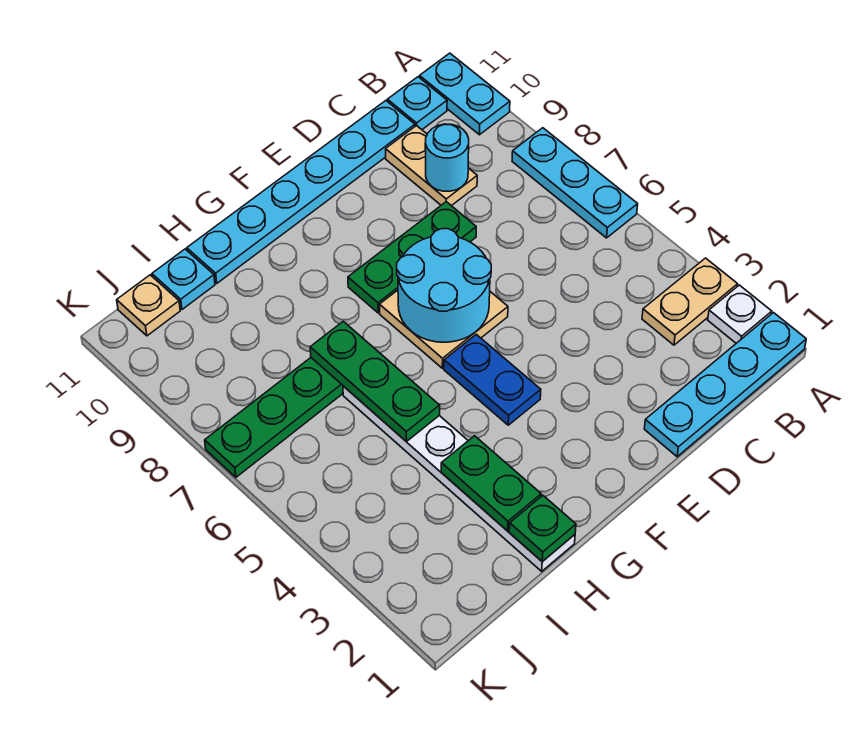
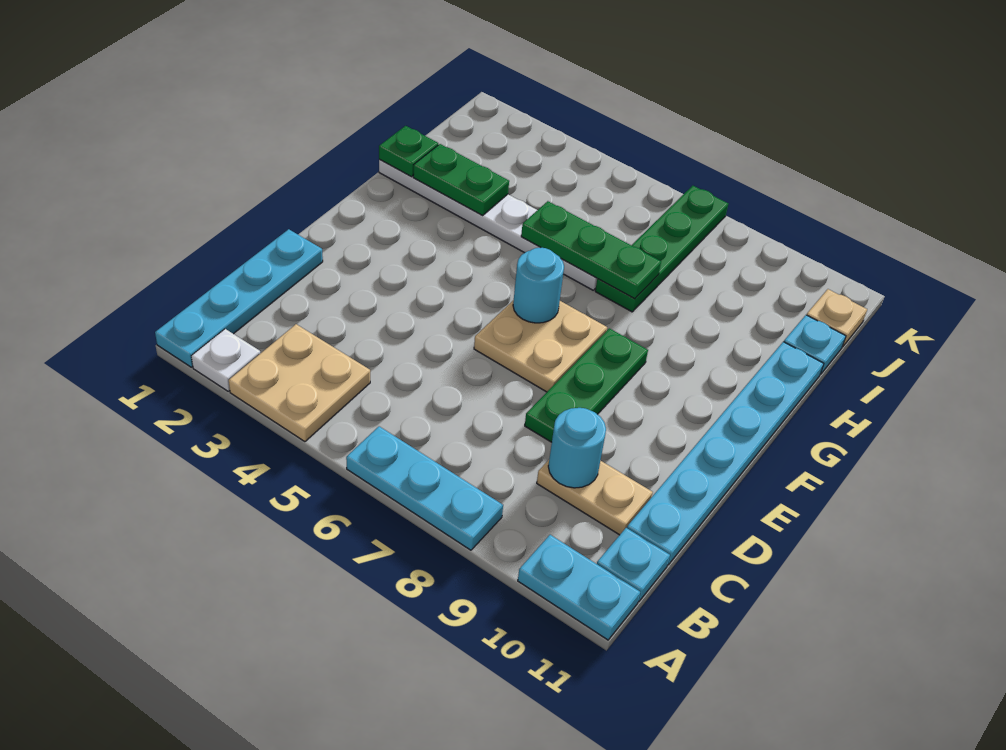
tan 1x2 plate [642,258,738,345] -> tan 2x2 plate [229,324,370,442]
cyan 2x2 round brick [397,229,491,342] -> cyan 1x1 round brick [513,248,564,323]
blue 1x2 plate [444,334,541,425] -> none

